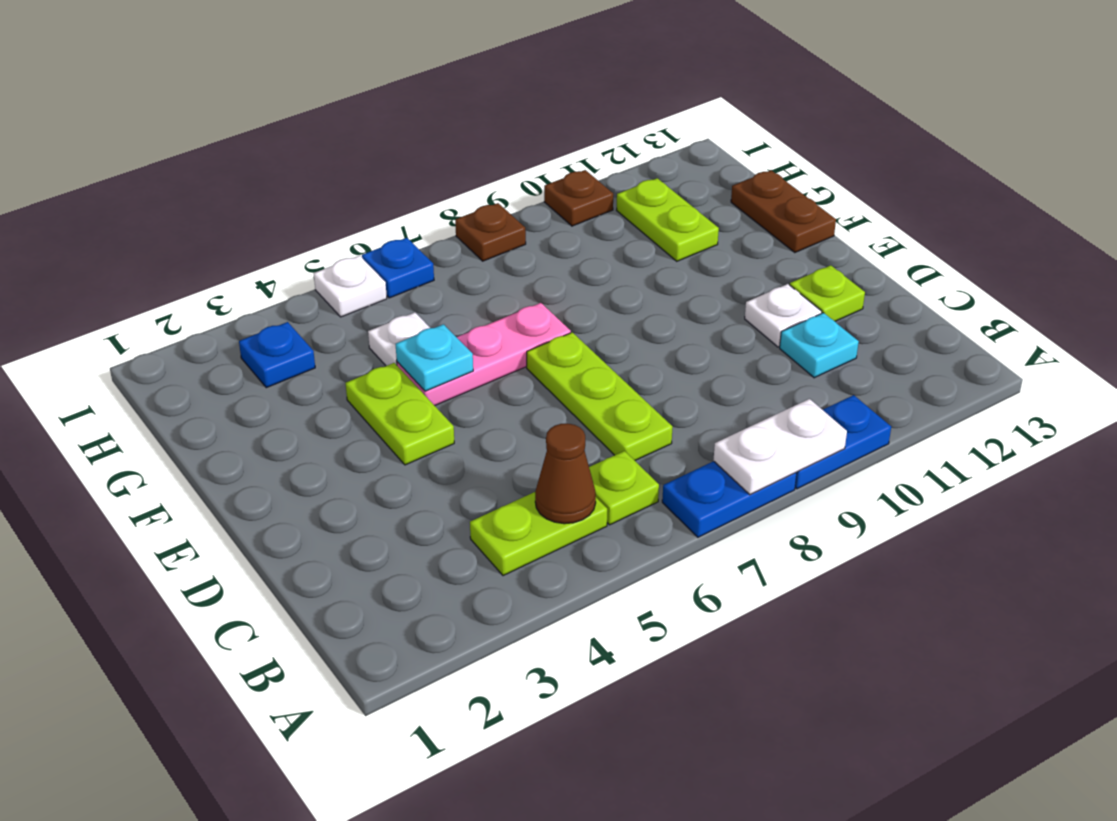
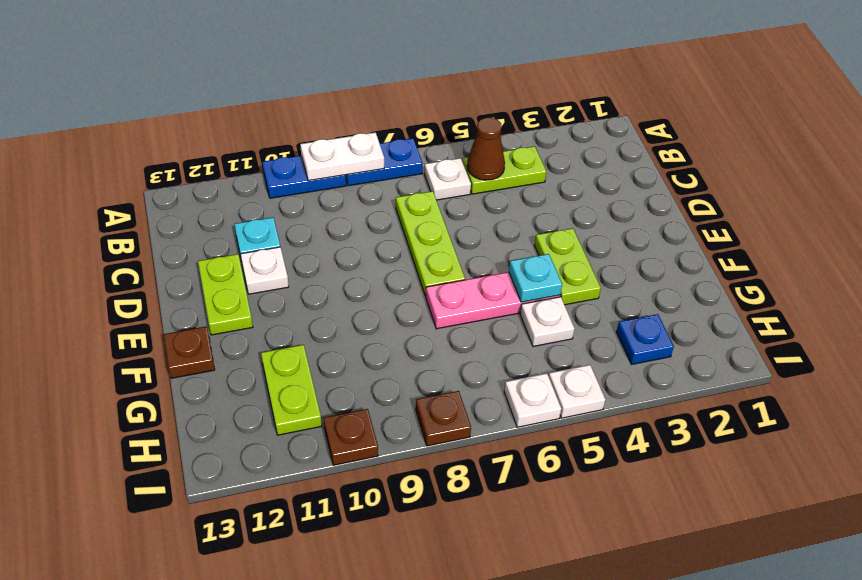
lime 1x1 plate [589,451,659,525] -> white 1x1 plate [424,158,471,200]
lime 1x1 plate [790,265,865,321] -> lime 1x2 plate [198,254,253,335]
brown 1x2 plate [731,170,836,252] -> brown 1x1 plate [164,327,215,378]
blue 1x1 plate [362,238,434,298] -> white 1x1 plate [504,373,561,427]

